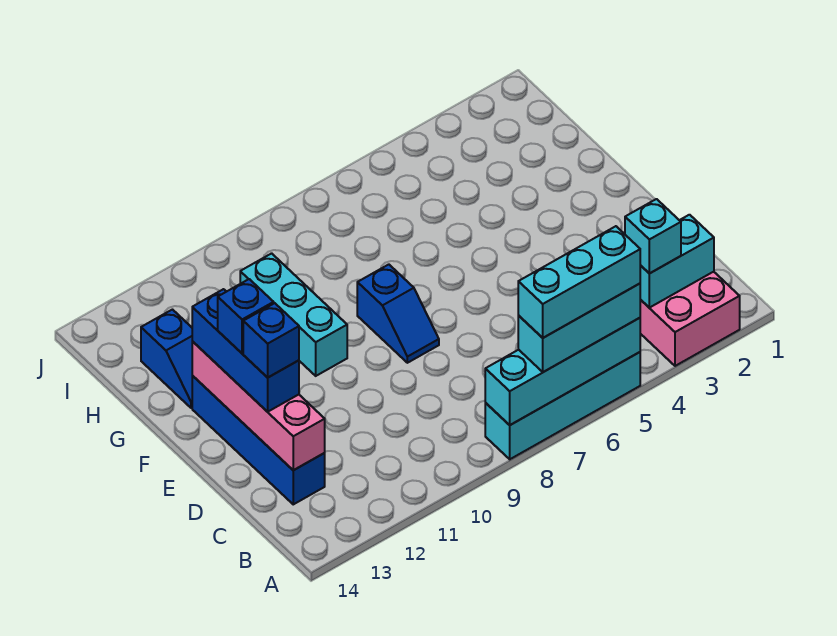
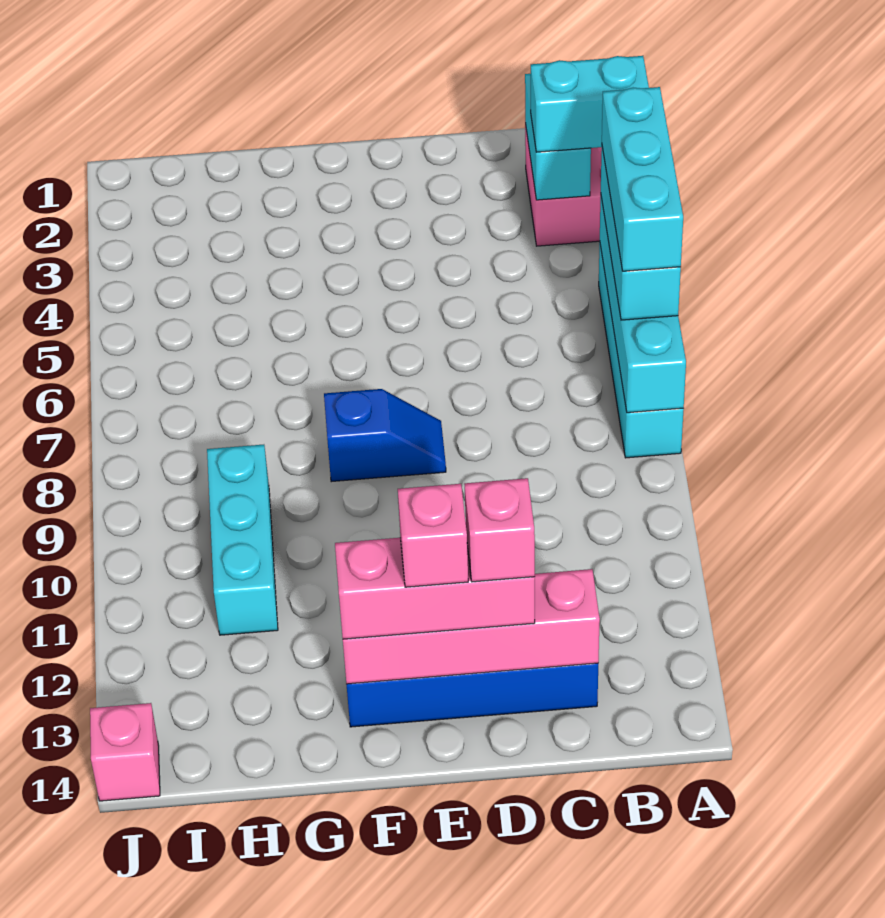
cyan 1x1 brick [625,199,681,274] -> cyan 1x2 brick [531,56,649,152]
blue 1x3 brick [192,289,299,412] -> pink 1x3 brick [335,538,535,639]
blue 1x1 brick [243,303,299,378] -> pink 1x1 brick [465,478,535,582]
blue 1x1 brick [218,279,274,353] -> pink 1x1 brick [398,484,468,587]
cyan 1x3 brick [240,253,347,376] -> cyan 1x3 brick turned to [207,445,278,635]
blue 1x2 slope [141,310,192,408] -> none
none -> pink 1x1 brick [90,703,160,801]

